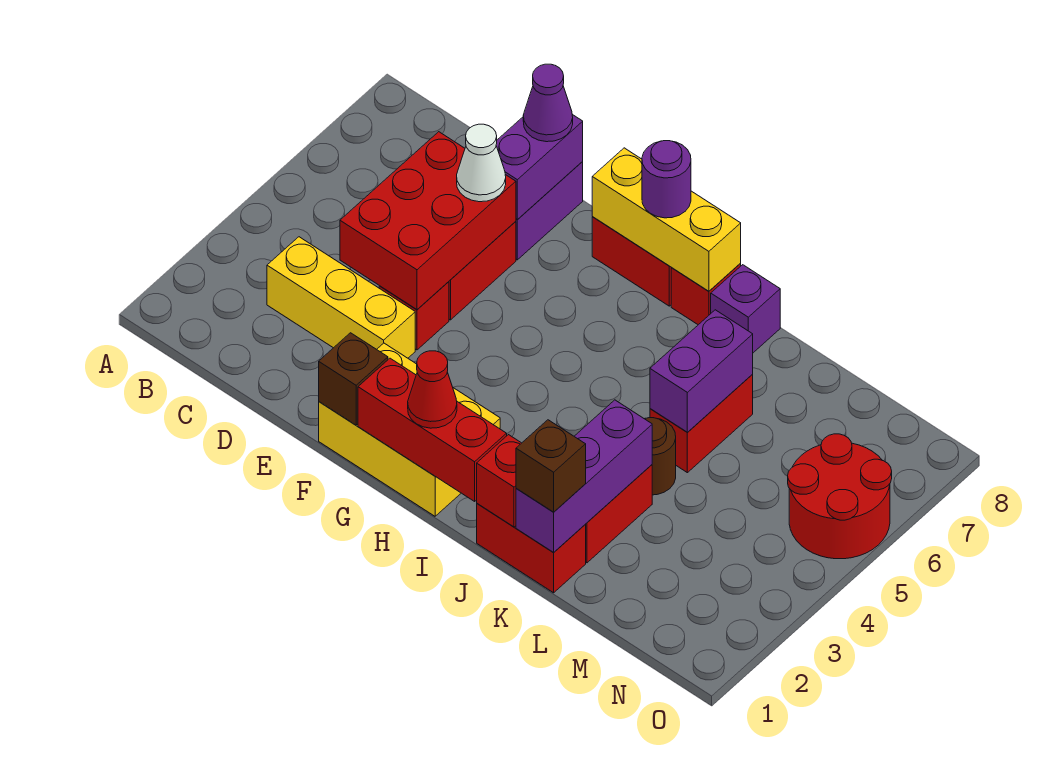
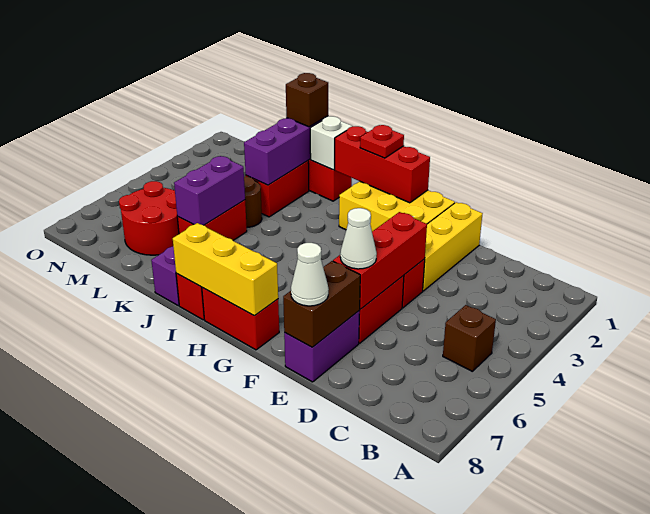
yellow 1x3 brick [267,237,415,358] -> yellow 1x3 brick turned to [423,202,483,291]
red 2x3 brick [340,132,516,309] -> red 1x3 brick [333,212,427,309]
purple 1x2 brick [496,115,583,220] -> brown 1x2 brick [283,261,360,347]
purple 1x1 cone [523,64,573,142] -> white 1x1 cone [291,243,329,306]
brown 1x1 brick [319,333,388,425] -> brown 1x1 brick moved to [443,305,496,371]
red 1x1 cone [408,351,457,428] -> red 1x1 plate [360,125,404,158]
purple 1x1 round brick [642,141,691,218] -> none
red 1x1 brick [477,435,521,527] -> white 1x1 brick [310,116,353,170]
red 2x2 round brick [788,434,892,559] -> red 2x2 round brick moved to [119,181,179,255]

